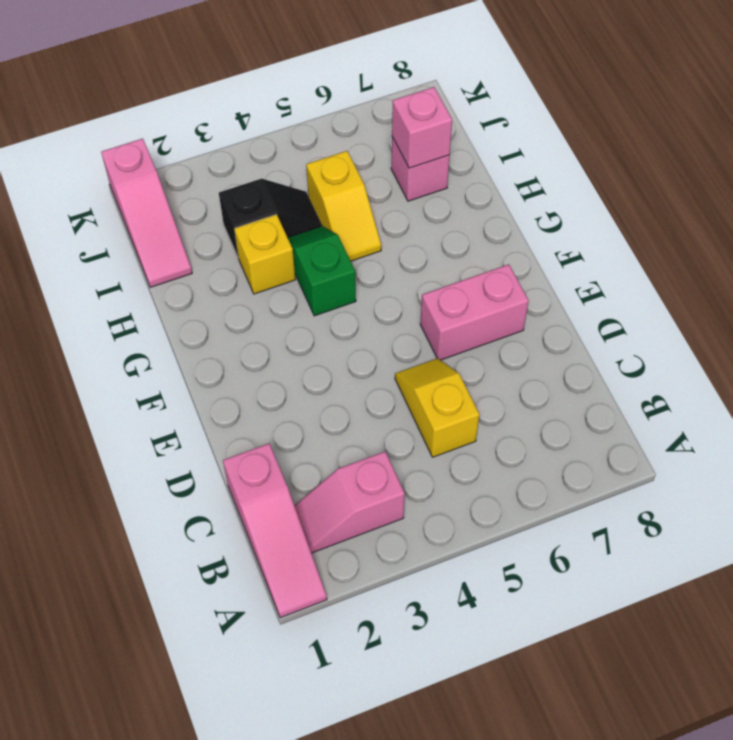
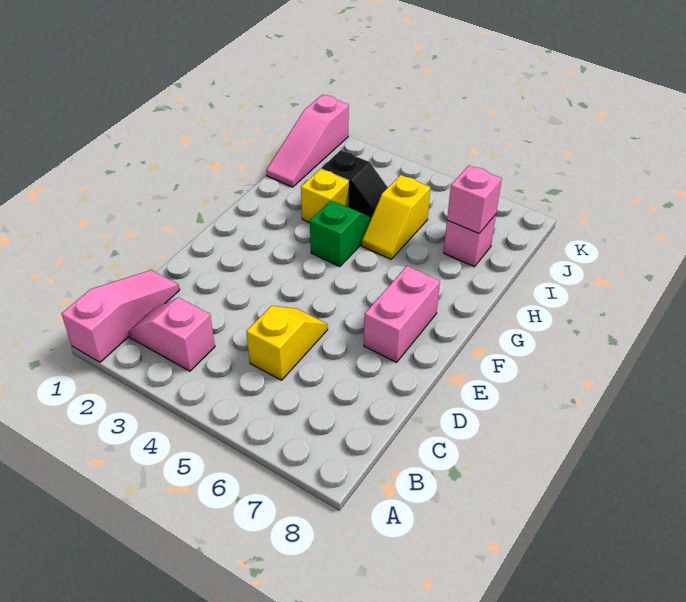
pink 1x3 slope [223,444,327,618] -> pink 1x3 slope turned to [61,270,180,362]
pink 1x2 brick [420,264,529,360] -> pink 1x2 brick turned to [364,266,440,362]

